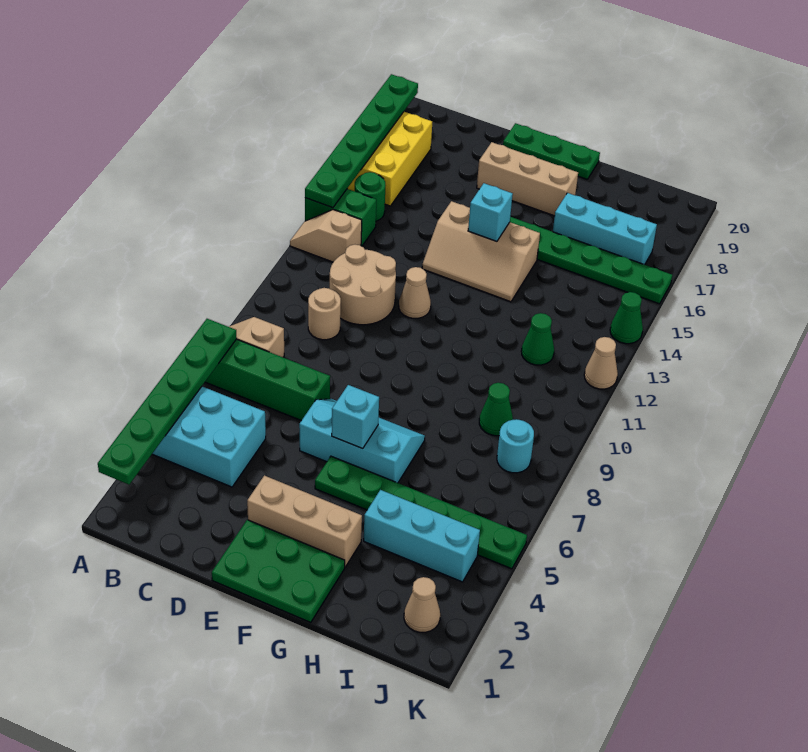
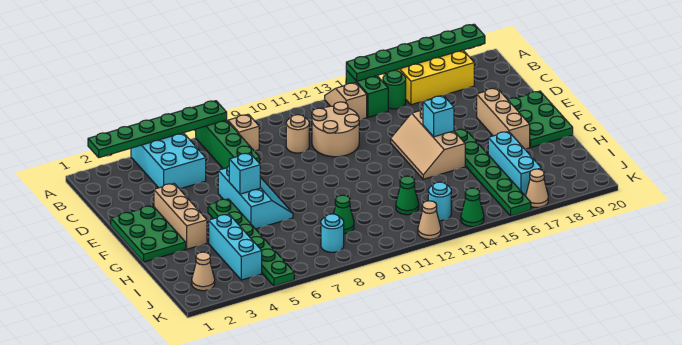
tan 1x1 cone [399,267,431,318] -> tan 1x1 cone moved to [526,169,548,207]
green 1x3 plate [503,123,600,179] -> green 2x3 plate [508,91,573,147]
none -> cyan 1x1 round brick [428,182,451,221]

